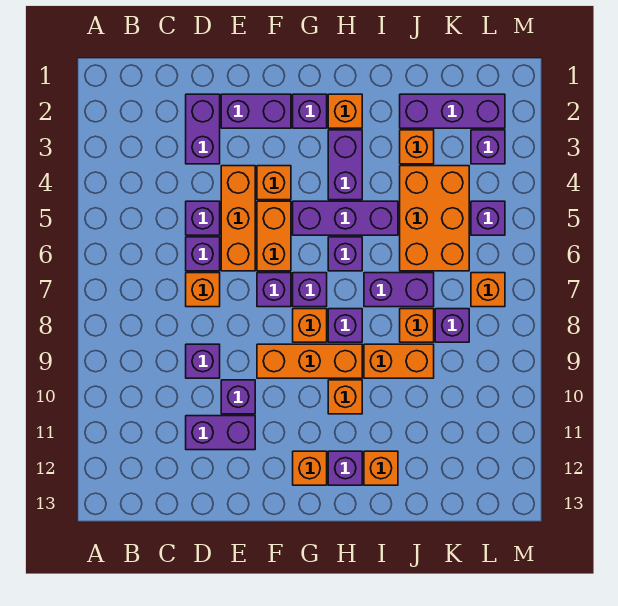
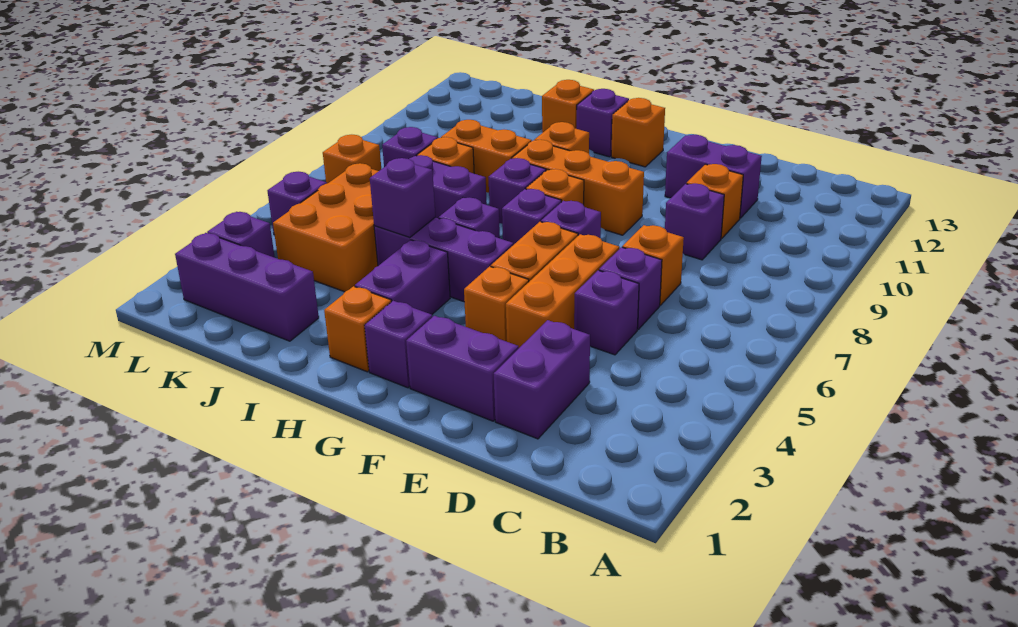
purple 1x1 brick [221,380,255,414] -> purple 1x1 brick moved to [370,158,435,238]
orange 1x1 brick [400,130,434,164] -> orange 1x1 brick moved to [686,164,743,239]

